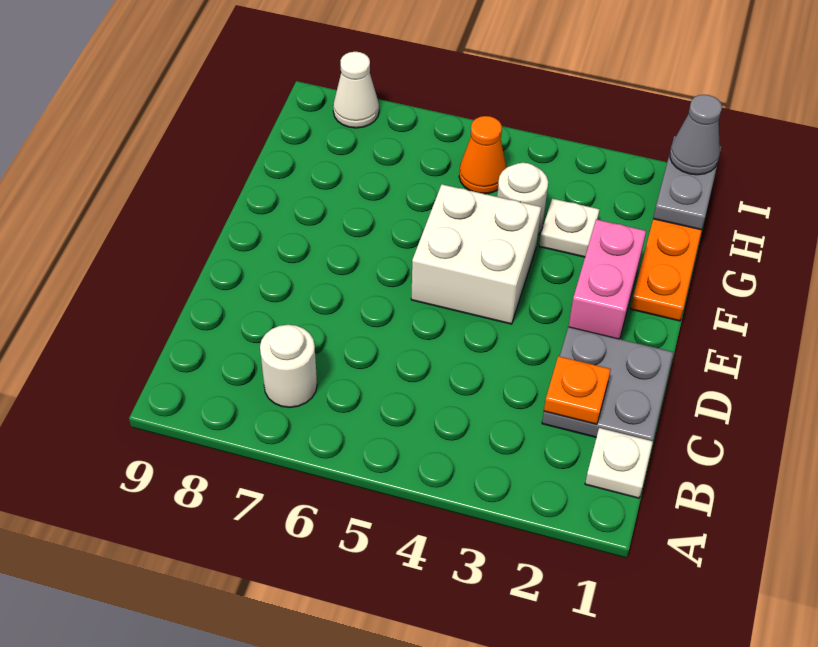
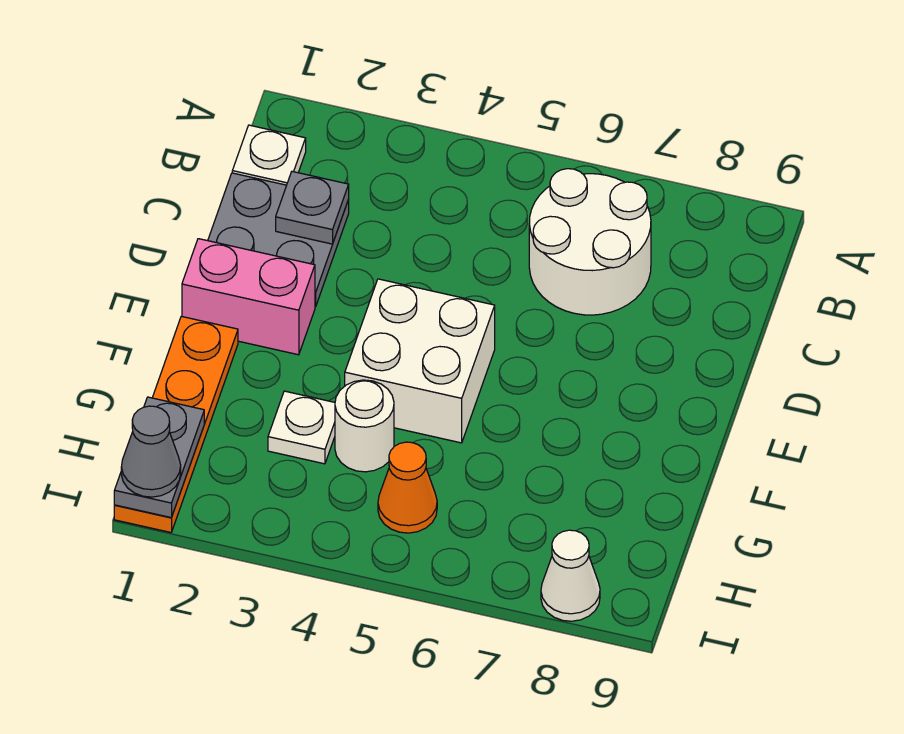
white 1x1 round brick [260,325,317,407] -> white 2x2 round brick [529,169,651,315]
orange 1x1 plate [544,356,611,424] -> grey 1x1 plate [276,172,349,244]
pink 1x2 brick [569,219,646,339] -> pink 1x2 brick turned to [182,239,315,355]

